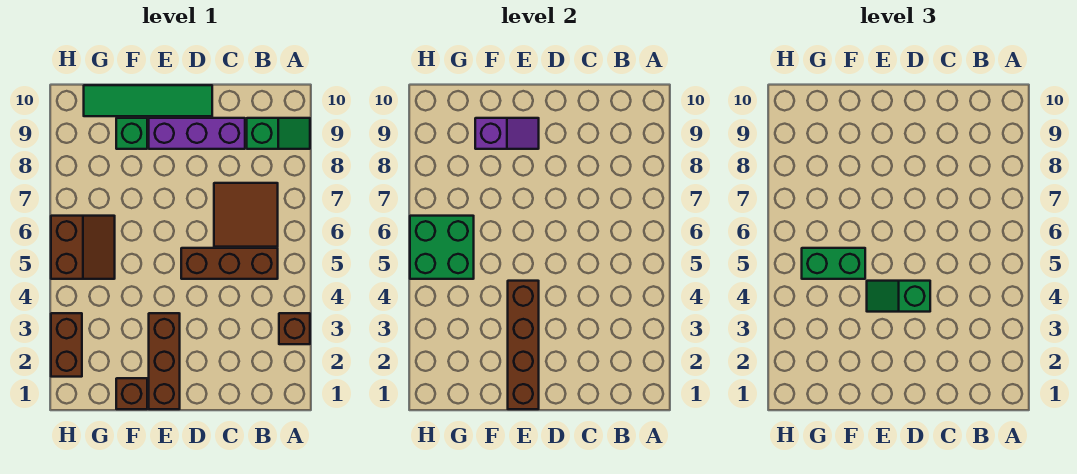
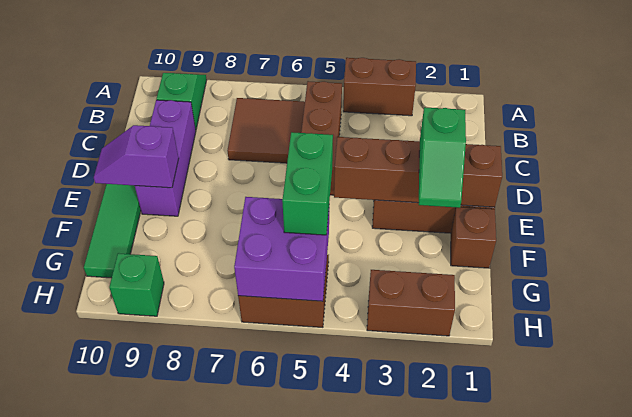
brown 1x1 brick [279,313,310,344] -> brown 1x2 brick [343,58,416,116]
green 1x2 slope [867,281,930,312] -> green 1x2 slope moved to [419,107,466,208]
purple 1x2 slope [475,118,539,149] -> purple 1x2 slope turned to [94,125,179,188]
green 1x1 brick [116,118,147,149] -> green 1x1 brick moved to [109,253,164,316]
green 2x2 brick [410,216,474,279] -> purple 2x2 brick [234,197,329,301]

